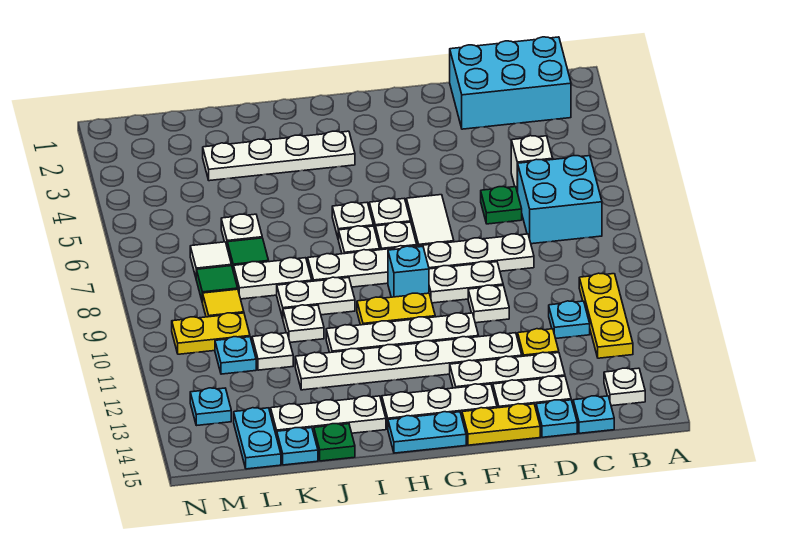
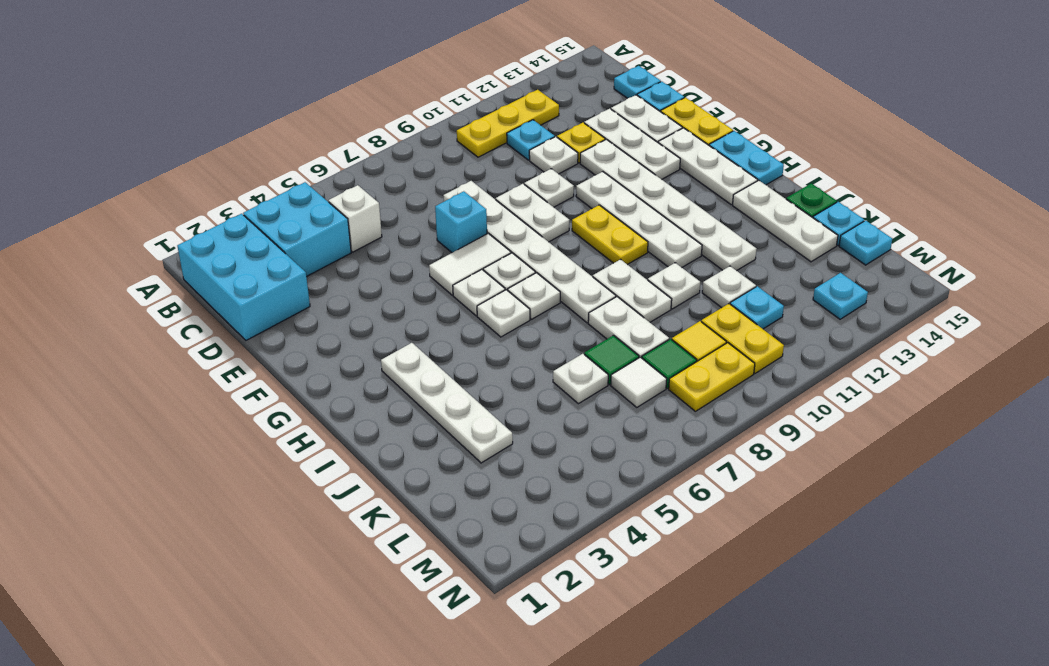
cyan 2x2 brick [518,156,602,244] -> cyan 2x2 brick moved to [243,182,351,277]
white 1x1 plate [604,368,645,406] -> white 1x1 plate moved to [529,137,578,174]
green 1x1 plate [481,187,522,224] -> none
cyan 1x1 brick [388,246,429,297] -> cyan 1x1 brick moved to [435,191,487,253]
cyan 1x2 plate [234,408,281,469] -> cyan 1x1 plate [839,220,892,265]
none -> yellow 1x2 plate [669,343,755,411]

